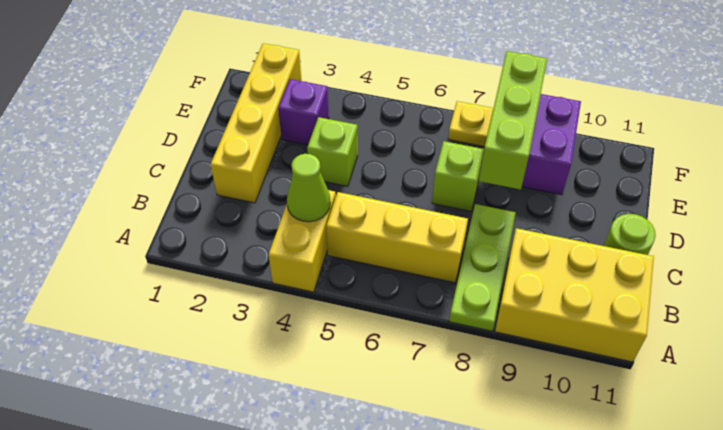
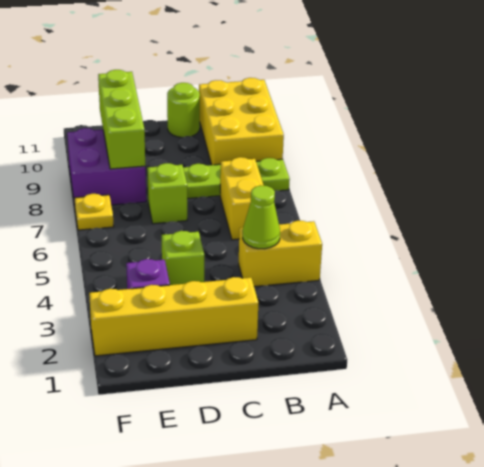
yellow 1x3 brick [326,192,468,283] -> yellow 1x2 brick [220,157,264,240]
lime 1x3 brick [479,51,547,190] -> lime 1x3 brick turned to [98,70,145,169]

